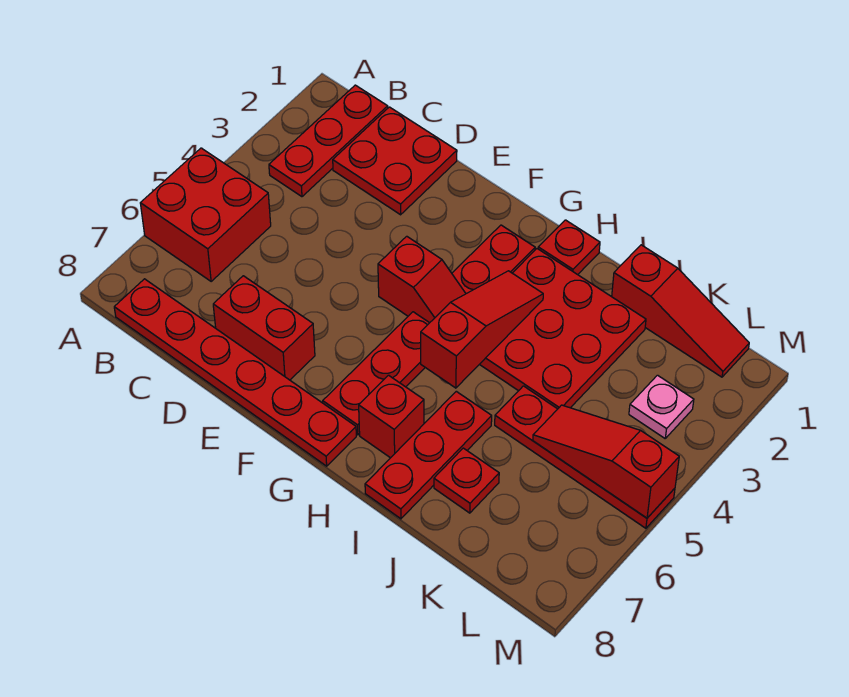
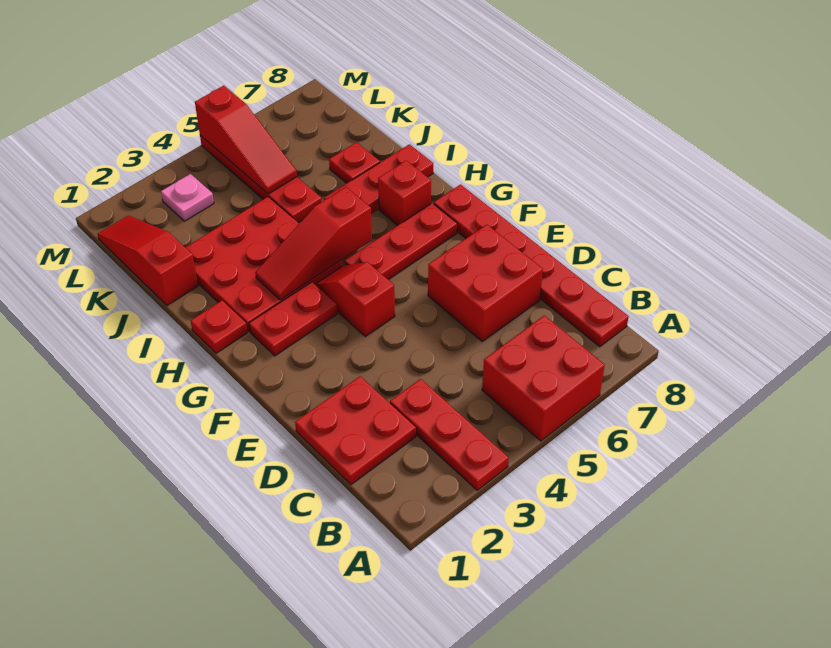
red 1x3 plate [269,85,388,197] -> red 1x3 plate turned to [390,379,509,490]
red 1x2 brick [213,276,315,380] -> red 2x2 brick [428,225,543,341]

